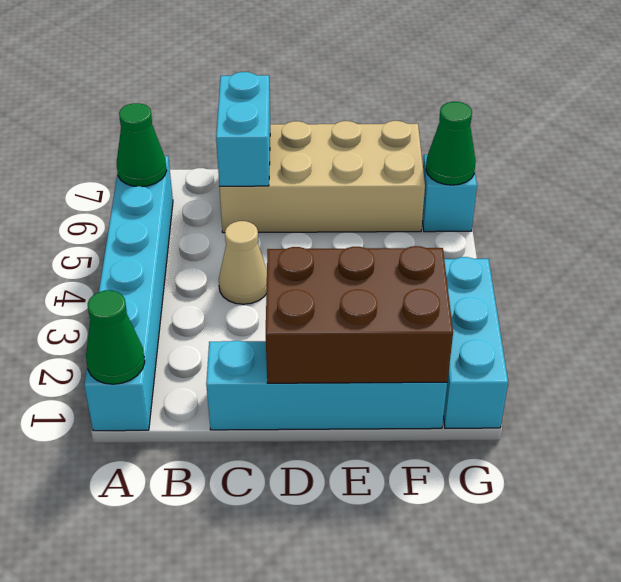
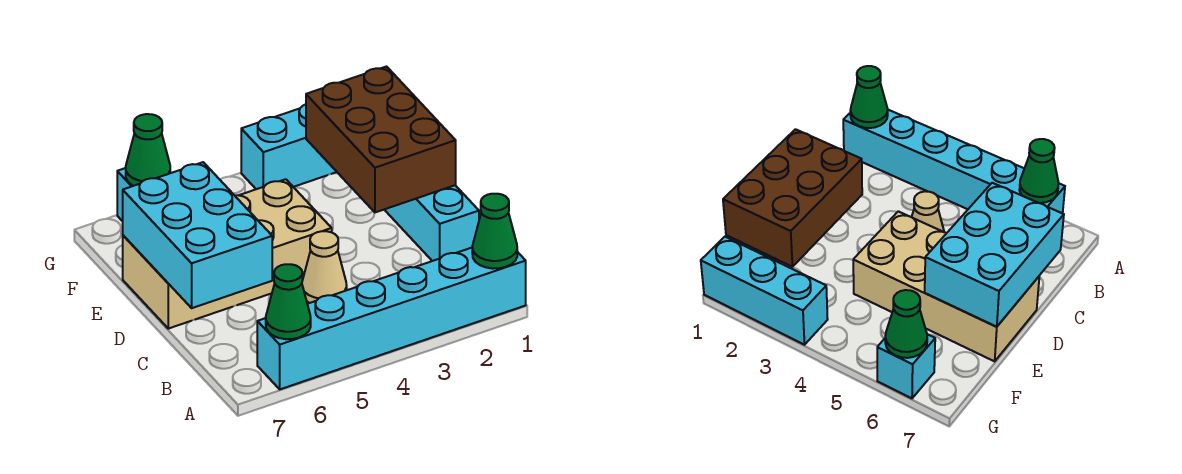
tan 2x4 brick [219,121,425,233] -> tan 2x4 brick turned to [123,179,332,329]
cyan 1x2 brick [216,72,270,186] -> cyan 2x3 brick [123,162,272,308]

